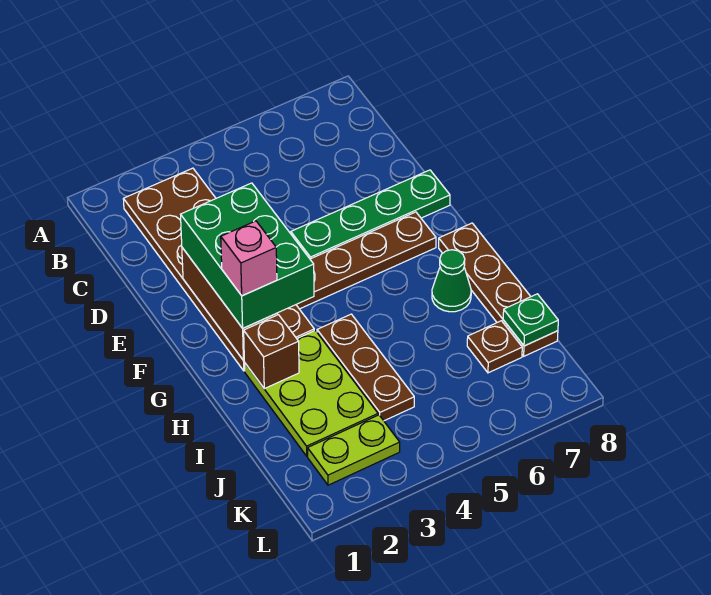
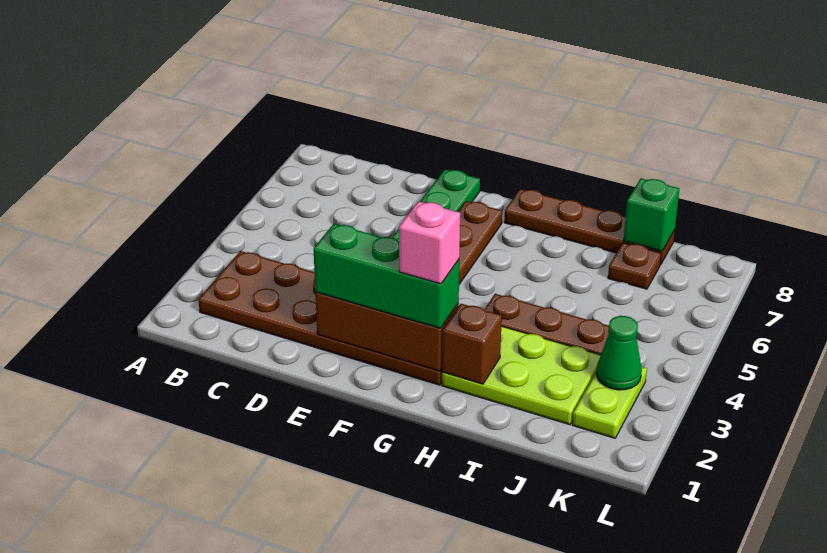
green 2x3 brick [181,183,314,328] -> green 1x3 brick [314,224,459,328]
green 1x1 cone [432,250,471,312] -> green 1x1 cone moved to [596,316,642,390]
green 1x1 plate [503,294,558,346] -> green 1x1 brick [624,179,679,251]

